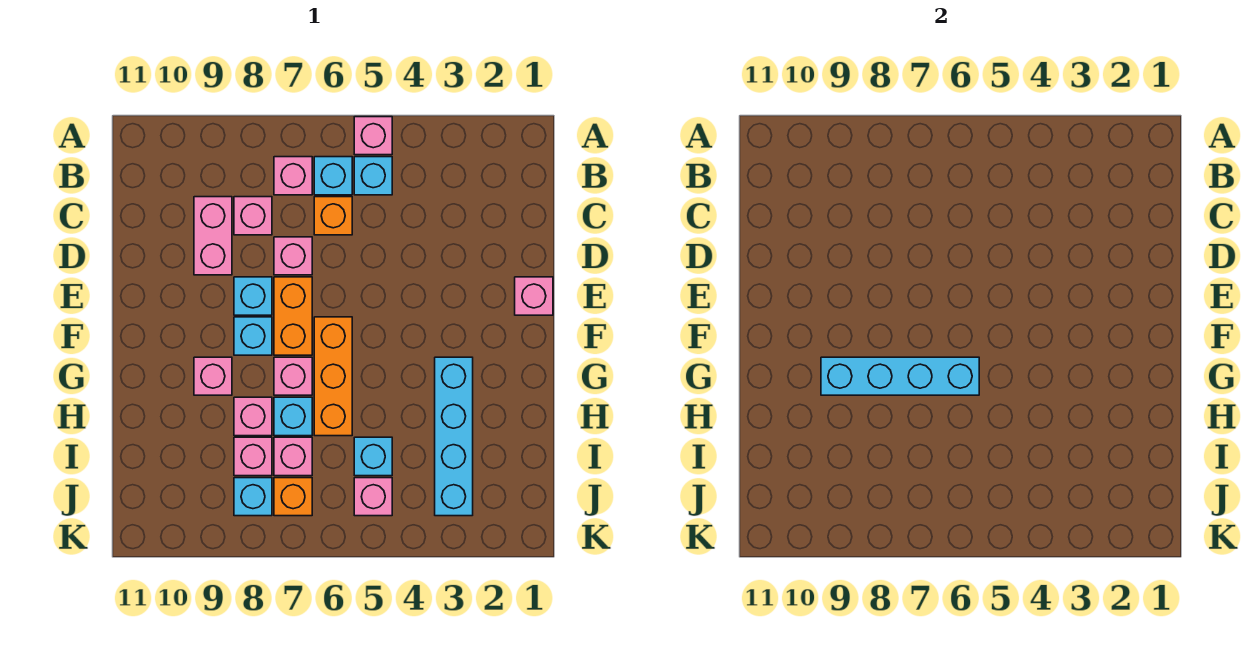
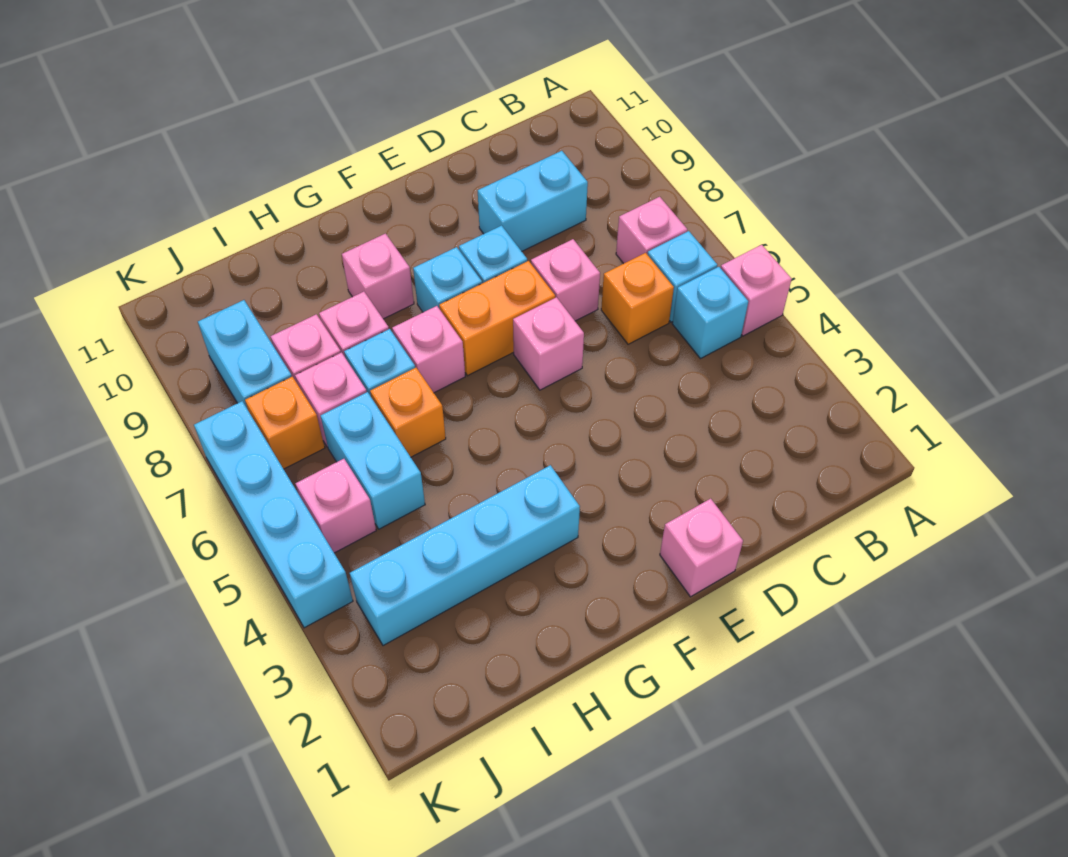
pink 1x1 brick [234,197,272,235] -> pink 1x1 brick moved to [513,297,584,390]
pink 1x2 brick [194,197,232,275] -> cyan 1x2 brick [478,151,588,251]
orange 1x3 brick [314,317,352,436] -> orange 1x1 brick [370,368,446,457]
cyan 1x4 brick [821,357,979,395] -> cyan 1x4 brick moved to [194,401,353,628]
cyan 1x1 brick [354,437,392,476] -> cyan 1x2 brick [321,392,425,529]
cyan 1x1 brick [234,478,272,516] -> cyan 1x2 brick [198,300,292,409]

